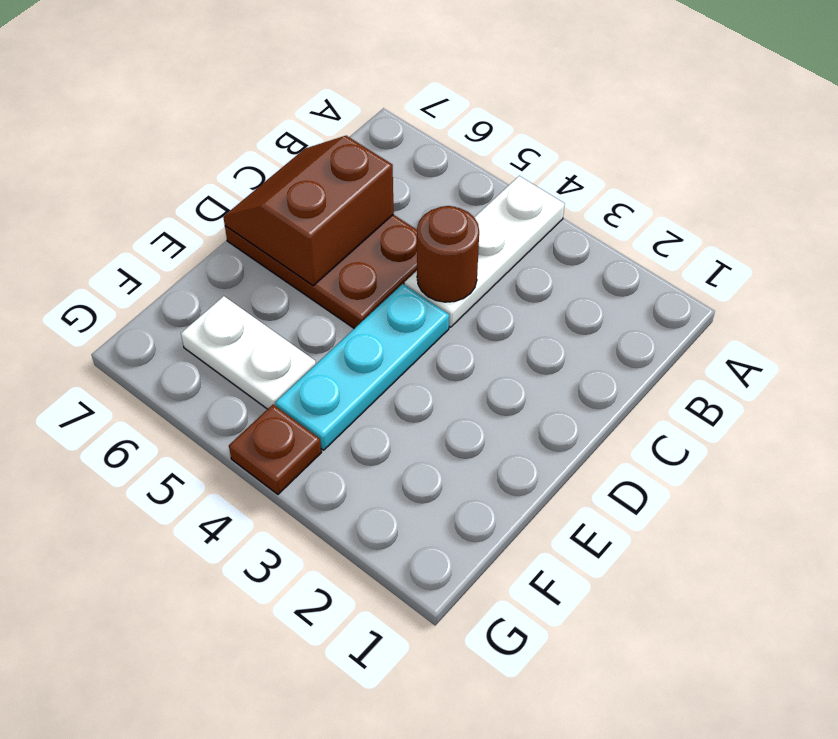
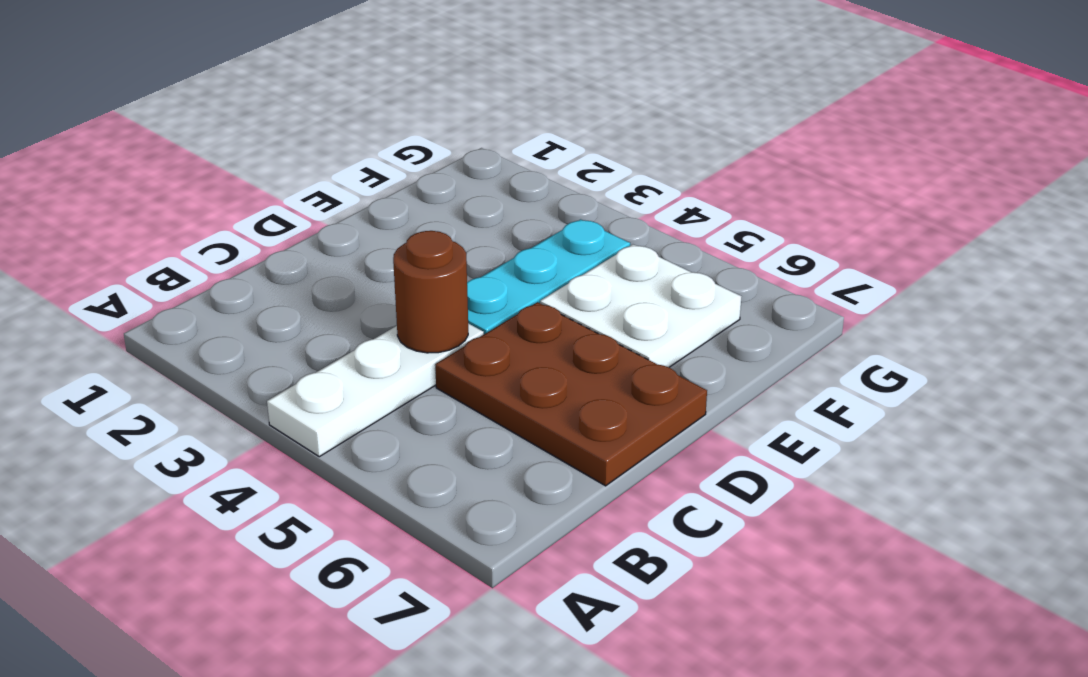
brown 2x2 slope [223,136,394,286] -> none
white 1x2 plate [181,296,316,409] -> white 2x2 plate [540,245,741,367]
brown 1x1 plate [229,405,321,494] -> none

